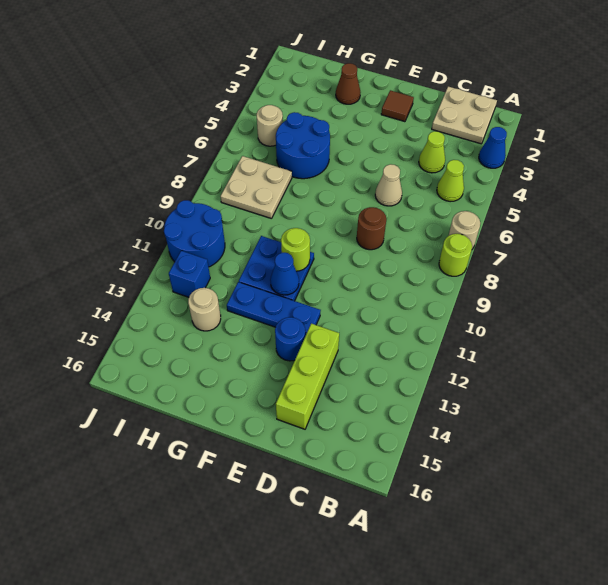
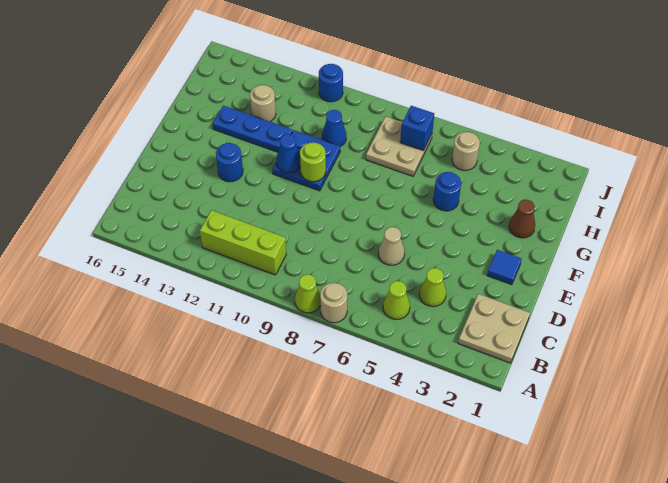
blue 1x1 cone [479,127,507,168] -> blue 1x1 cone moved to [322,110,346,147]
lime 1x1 round brick [439,234,472,276] -> lime 1x1 cone [295,274,321,313]
brown 1x1 round brick [357,207,386,250] -> none
lime 1x3 brick [276,323,339,429] -> lime 1x3 brick moved to [200,210,286,275]
brown 1x1 tile [381,90,414,122] -> blue 1x1 tile [487,250,522,285]
blue 1x3 plate [227,282,321,336] -> blue 1x3 plate turned to [213,106,292,152]
blue 2x2 round brick [276,112,330,179] -> blue 1x1 round brick [433,172,461,211]
blue 2x2 round brick [164,200,225,267] -> blue 1x1 round brick [319,64,343,102]
blue 1x1 brick [169,251,210,297] -> blue 1x1 brick moved to [400,106,434,151]

